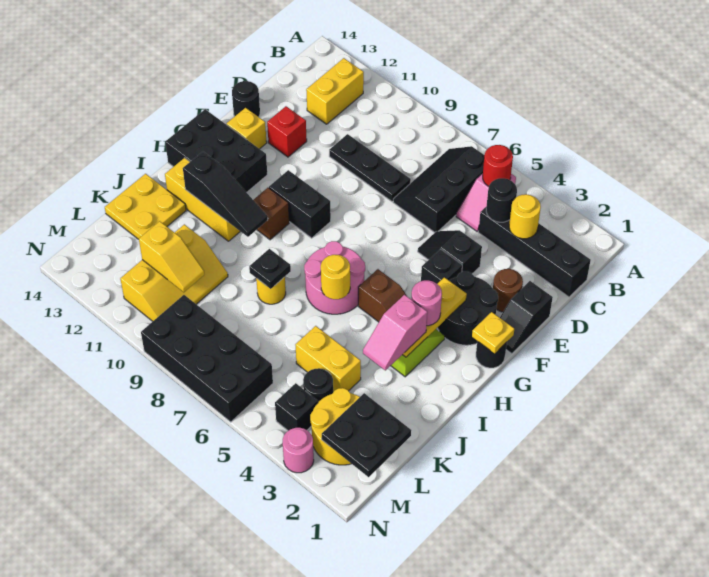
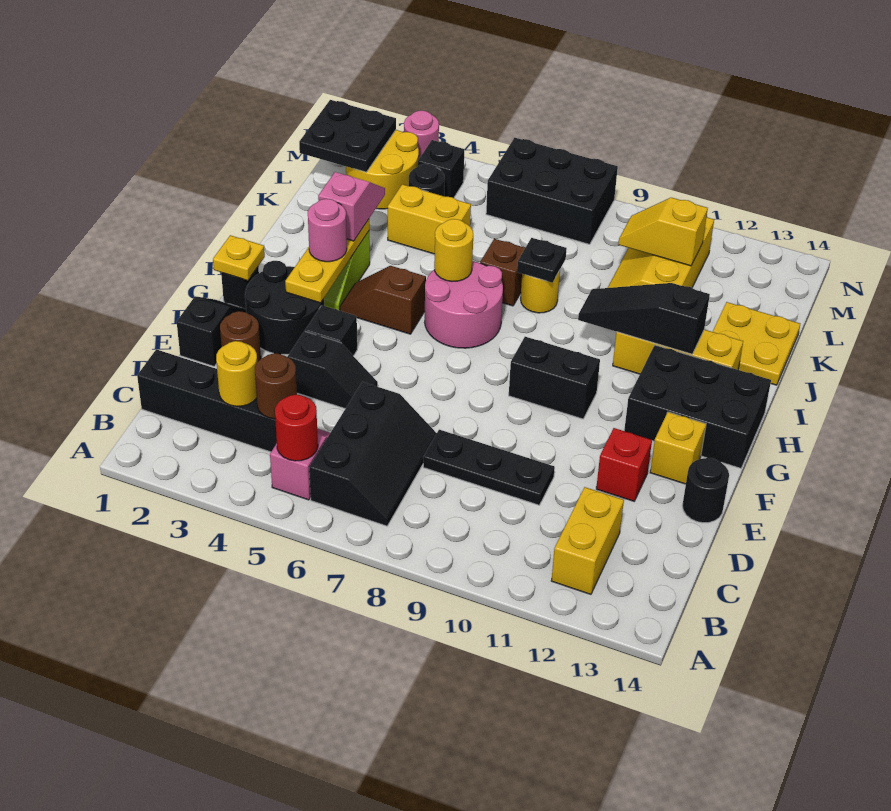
black 1x1 round brick [486,178,517,222] -> brown 1x1 round brick [255,353,297,419]
brown 1x1 brick [254,188,289,240] -> brown 1x1 brick moved to [480,239,525,306]
black 2x4 brick [141,295,273,422] -> black 2x3 brick [486,138,618,244]

